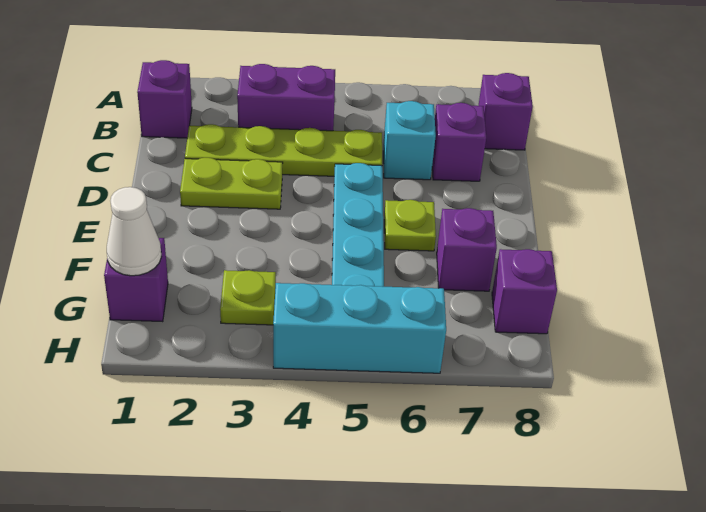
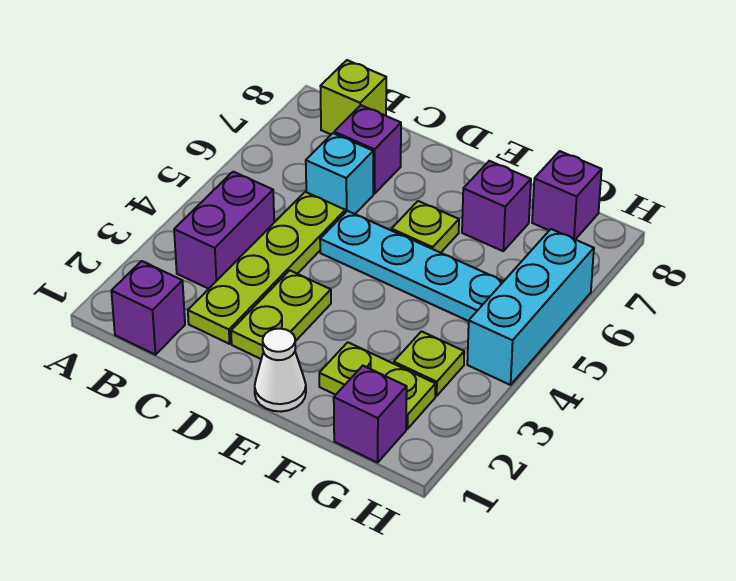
purple 1x1 brick [478,73,533,150] -> lime 1x1 brick [320,60,386,134]
none -> lime 1x2 plate [319,342,436,429]
white 1x1 cone [107,187,162,276] -> white 1x1 cone moved to [255,329,306,412]

